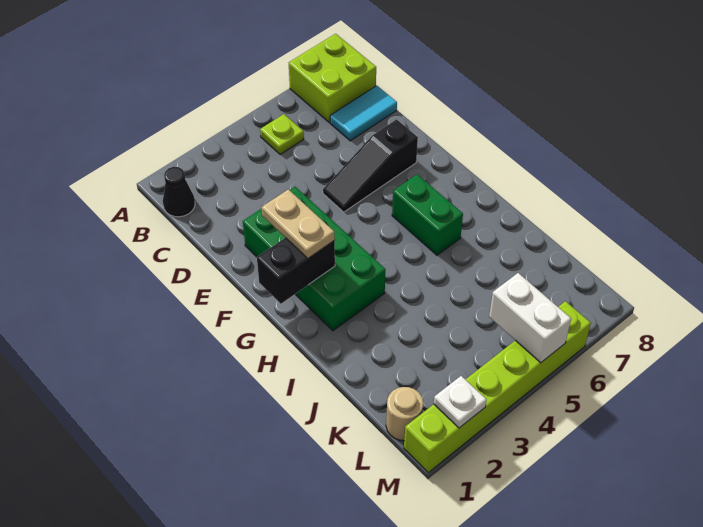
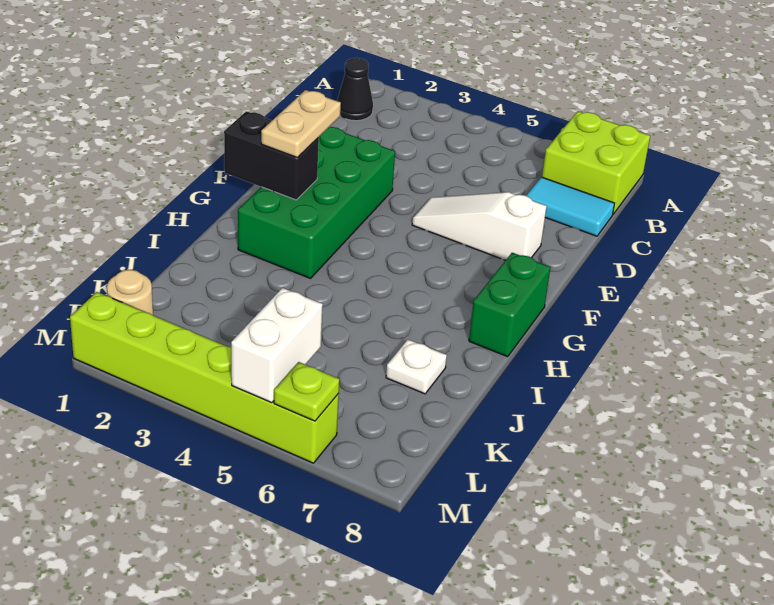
lime 1x1 plate [260,114,304,155] -> lime 1x1 plate moved to [274,362,340,421]
black 1x3 slope [323,119,418,212] -> white 1x3 slope [412,192,547,260]
green 1x2 brick [392,175,463,255] -> green 1x2 brick moved to [469,253,551,357]
white 1x1 plate [434,376,487,428] -> white 1x1 plate moved to [386,340,447,394]

